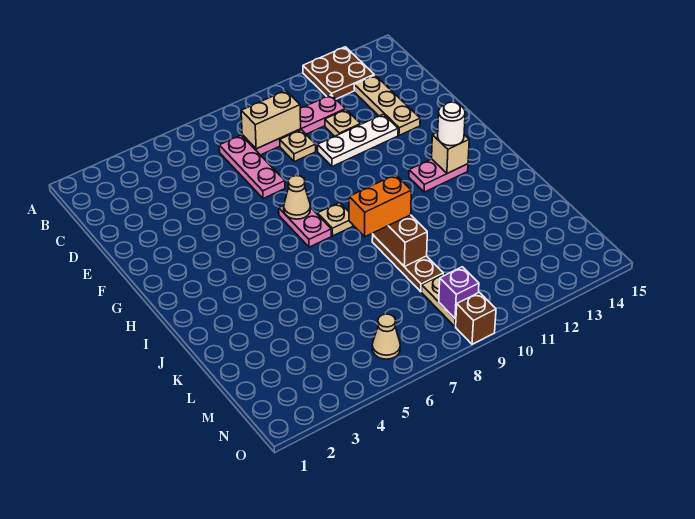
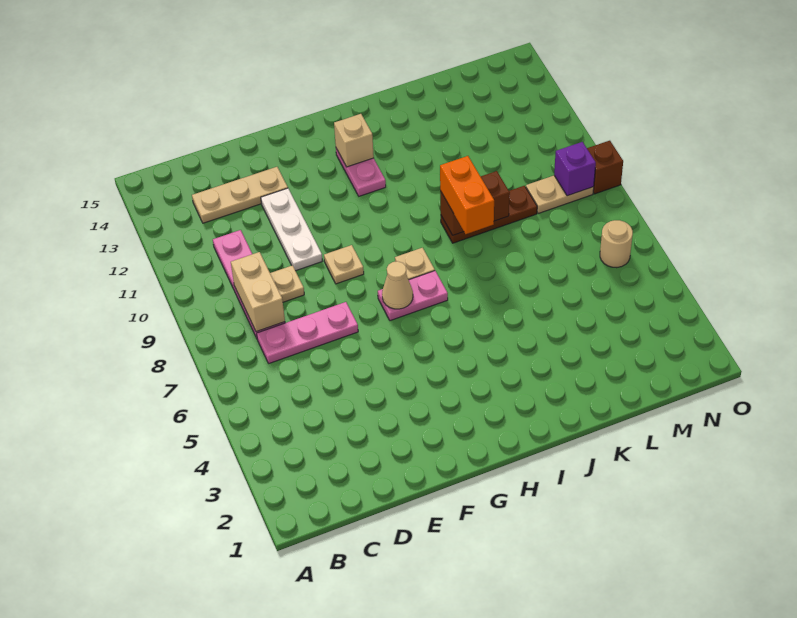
brown 2x2 plate [303,47,374,99] -> none
tan 1x1 plate [325,110,361,136] -> tan 1x1 plate moved to [324,245,364,284]
white 1x1 round brick [438,102,465,146] -> none
tan 1x1 cone [372,314,400,359] -> tan 1x1 round brick [600,220,633,268]

